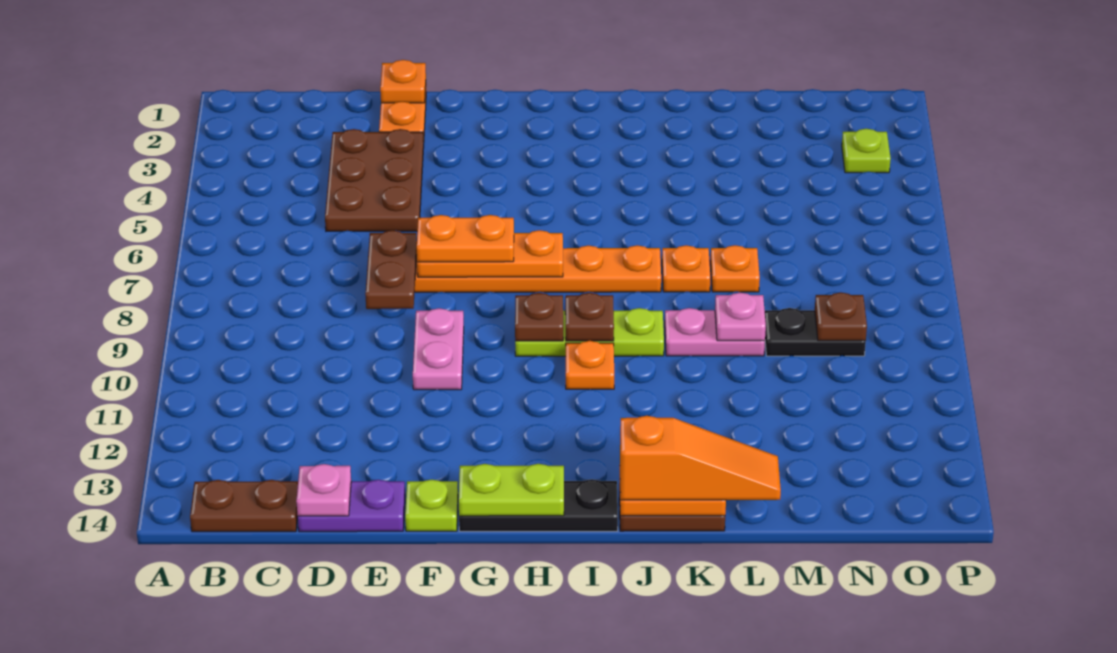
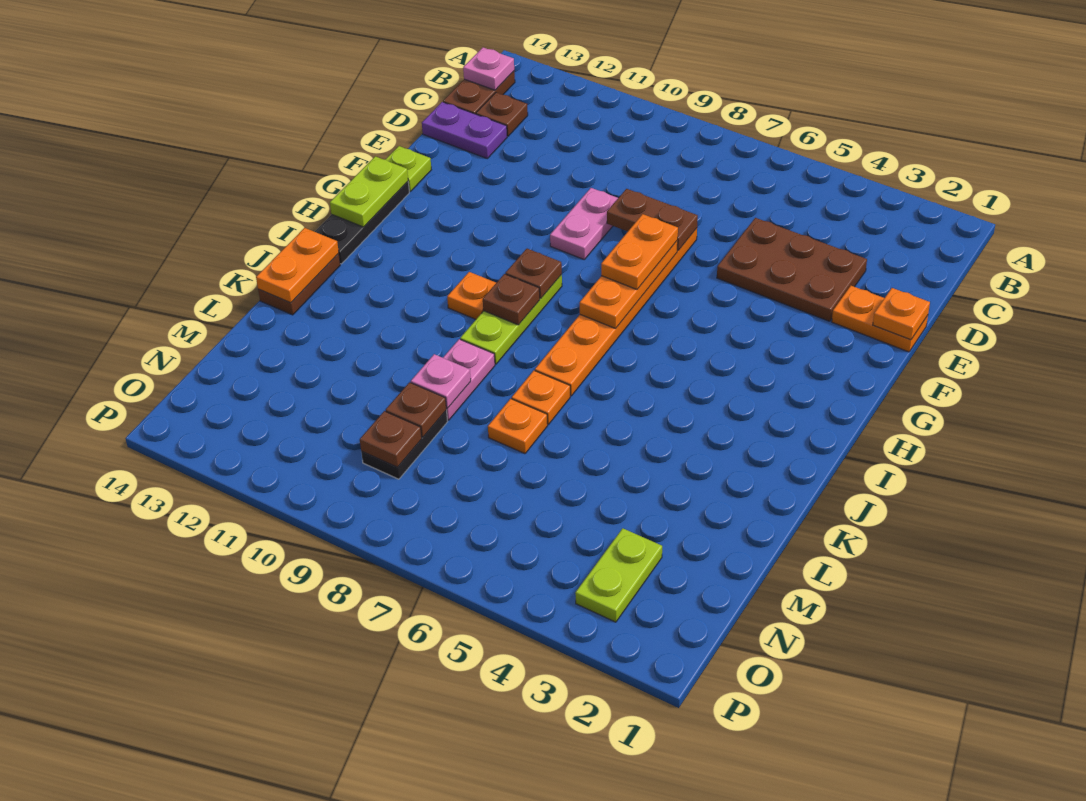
none -> brown 1x1 plate [476,93,528,136]
purple 1x2 plate [298,480,405,532] -> purple 1x2 plate turned to [422,102,507,158]
pink 1x1 plate [296,464,351,516] -> pink 1x1 plate moved to [463,48,514,90]
pink 1x2 plate [413,308,464,390] -> pink 1x2 plate turned to [550,188,618,259]
orange 1x3 slope [620,416,781,500] -> none
none -> brown 1x1 plate [386,382,446,437]
lime 1x1 plate [842,129,891,173] -> lime 1x2 plate [575,528,662,622]

